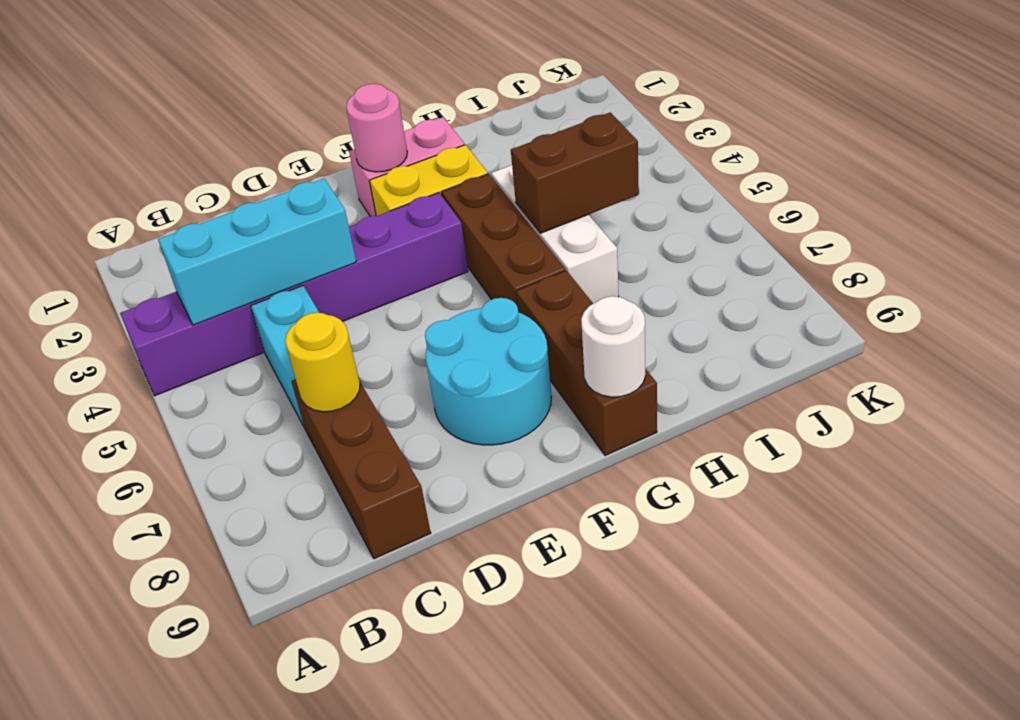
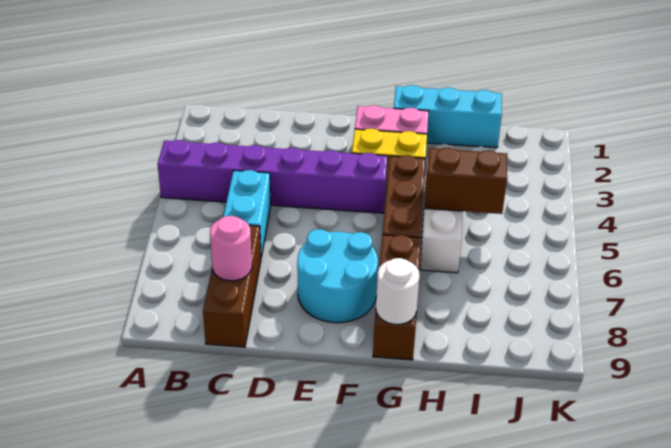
cyan 1x3 brick [158,179,356,325] -> cyan 1x3 brick moved to [394,85,502,148]
yellow 1x1 round brick [285,313,360,412] -> none
pink 1x1 round brick [346,84,407,172] -> pink 1x1 round brick moved to [210,216,252,281]

